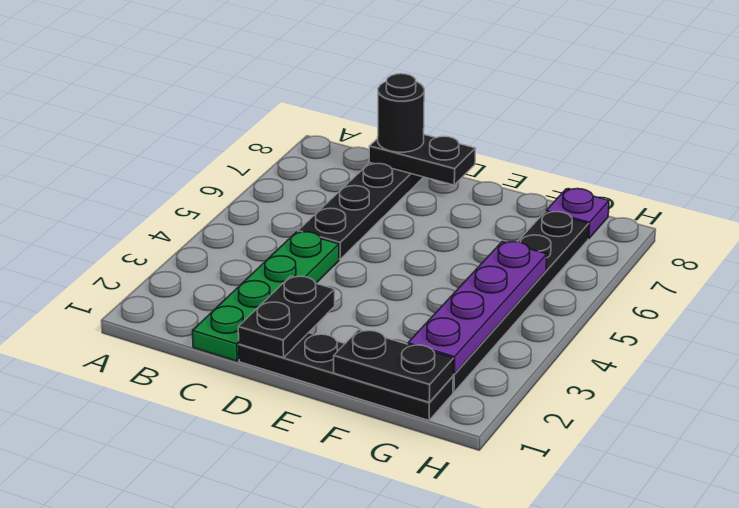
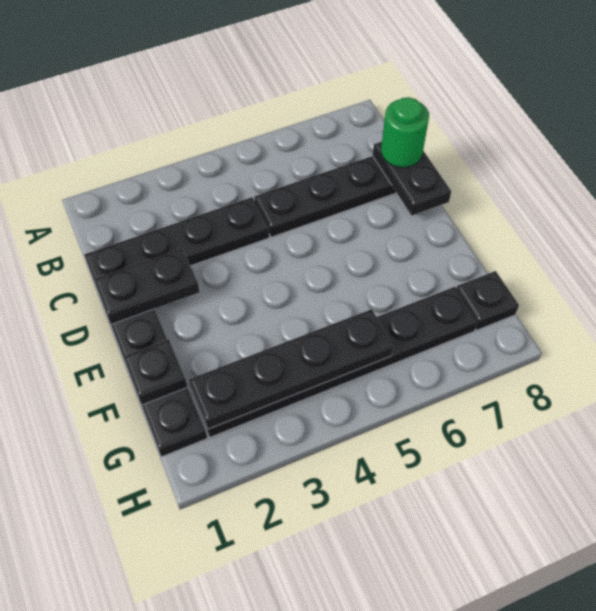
green 1x4 plate [193,232,339,361] -> black 1x4 plate [84,197,269,279]
black 1x1 round brick [378,74,424,152] -> green 1x1 round brick [381,97,429,167]
black 1x2 plate [334,330,454,402] -> black 1x1 plate [123,339,187,405]
purple 1x4 plate [408,242,547,374] -> black 1x4 plate [189,309,393,429]
purple 1x1 plate [546,189,609,239] -> black 1x1 plate [456,271,519,330]

